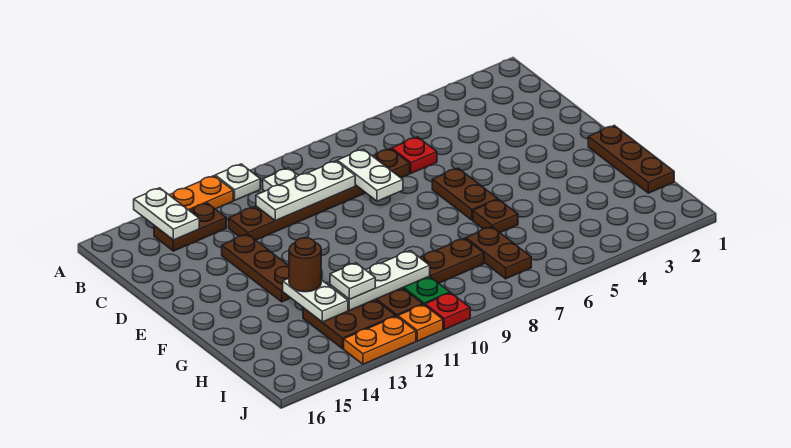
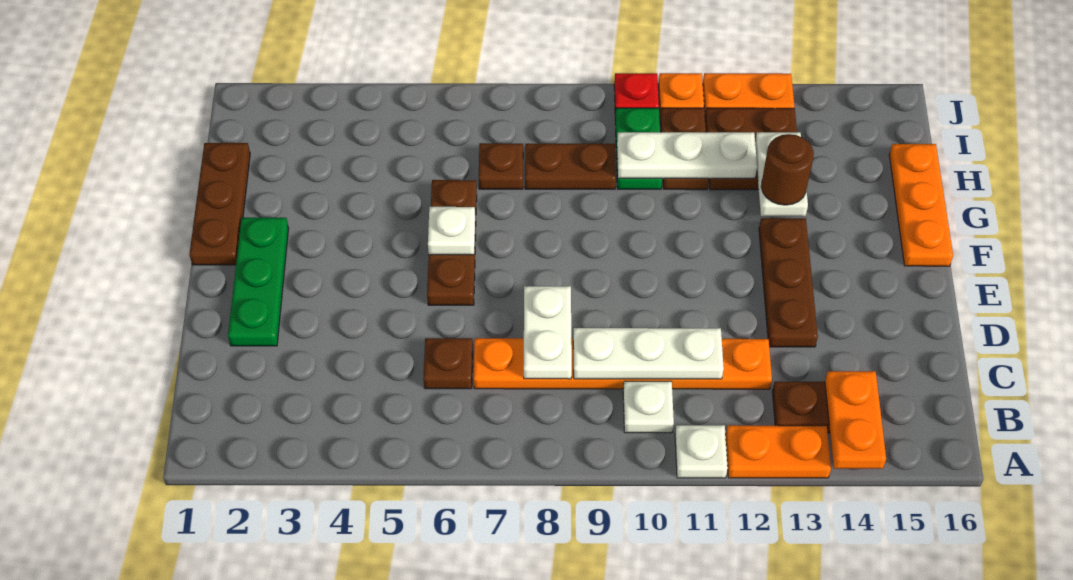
white 1x2 plate [134,188,199,240] -> orange 1x2 plate [825,371,886,469]
red 1x1 plate [392,137,437,173] -> brown 1x1 plate [423,338,473,389]
brown 1x6 plate [229,149,410,240] -> orange 1x6 plate [474,338,772,389]
none -> green 1x3 plate [228,218,289,346]
none -> orange 1x3 plate [889,144,953,266]
brown 1x2 plate [466,227,531,279] -> brown 1x1 plate [479,143,523,189]
white 1x1 plate [330,263,375,299] -> white 1x1 plate moved to [428,207,475,255]

